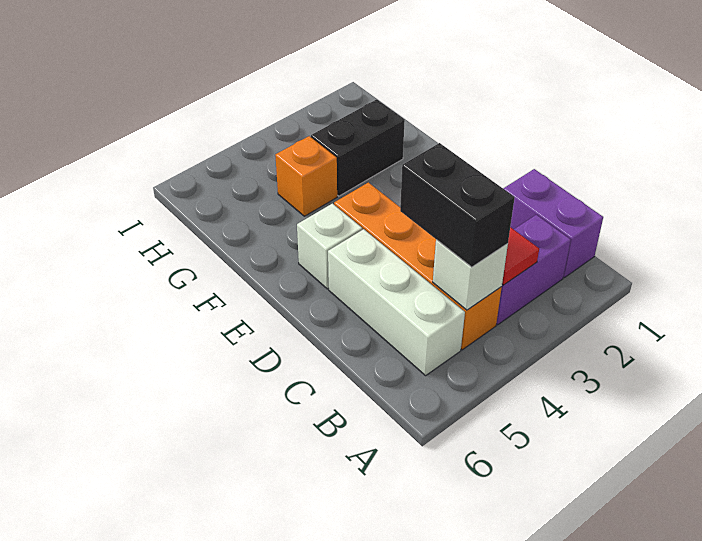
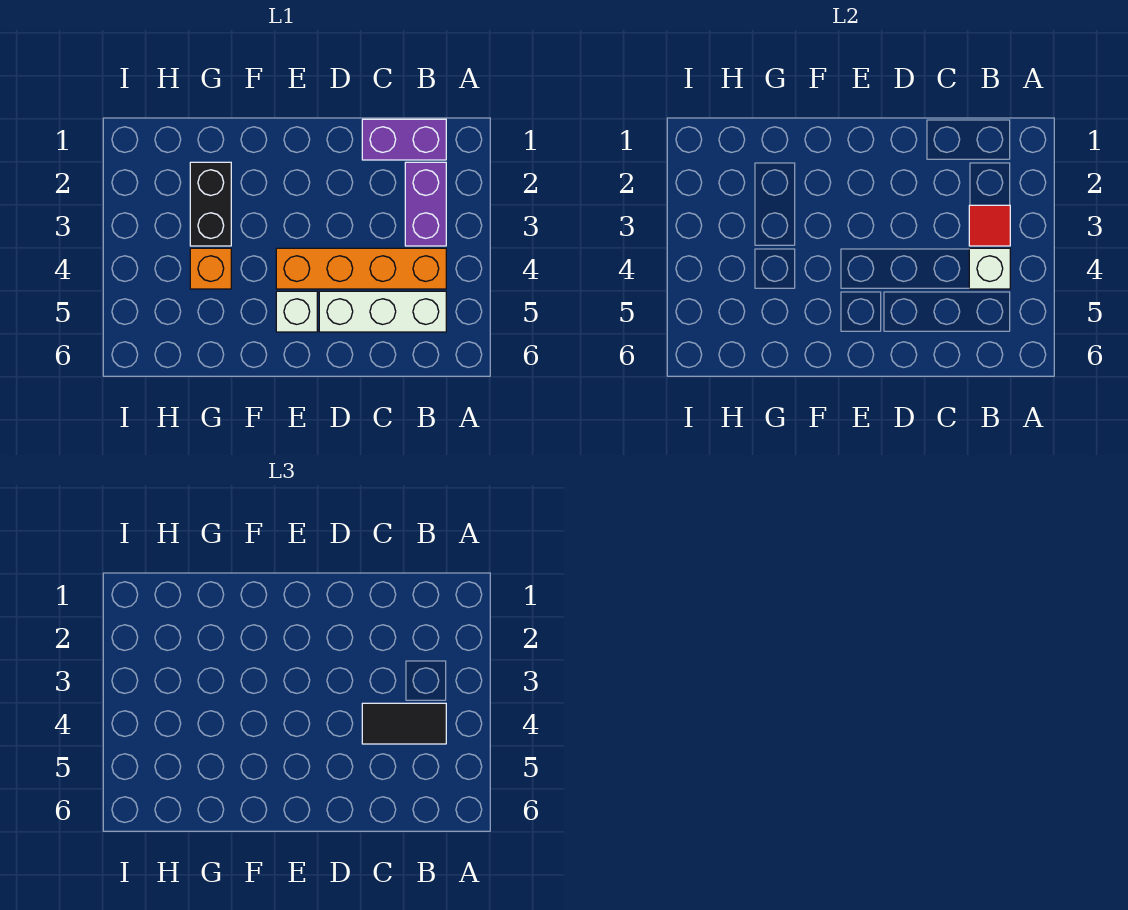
black 1x2 brick [400,143,515,267] -> black 1x2 tile [362,703,446,744]

